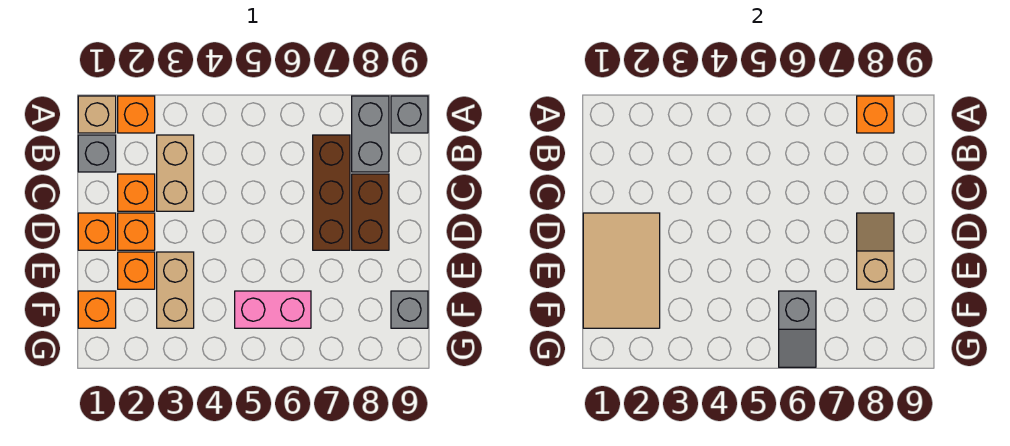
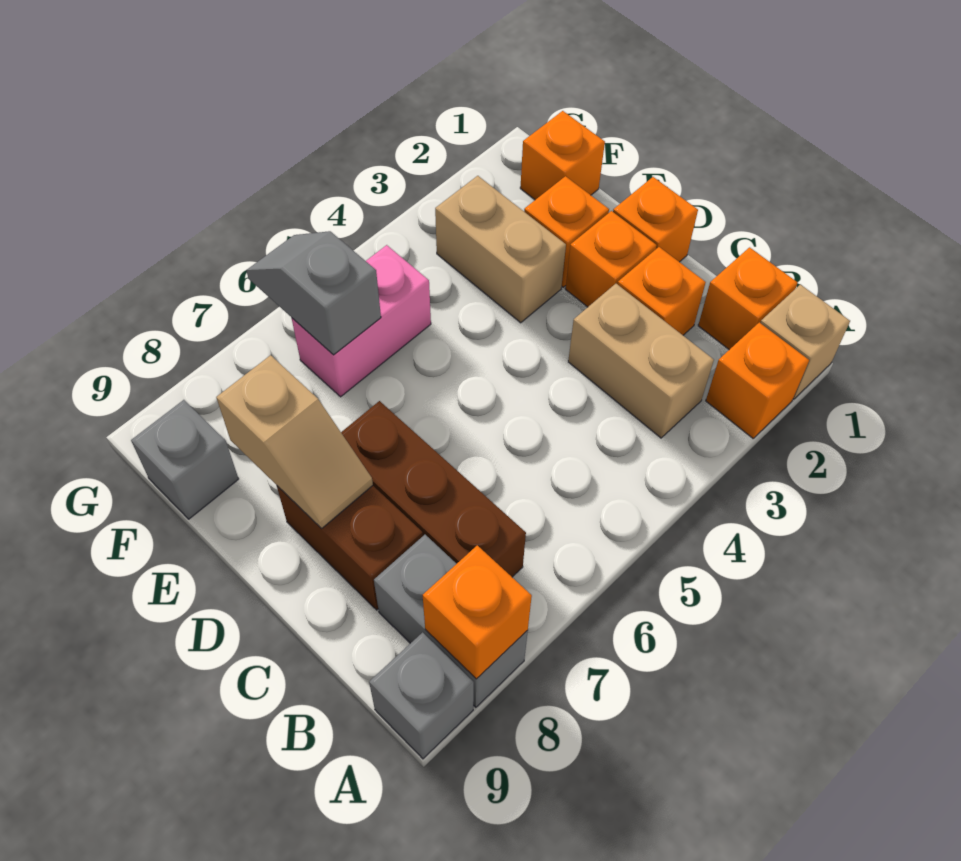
grey 1x1 brick [78,135,116,172] -> orange 1x1 brick [698,247,798,350]
tan 2x3 tile [583,213,660,328] -> none

